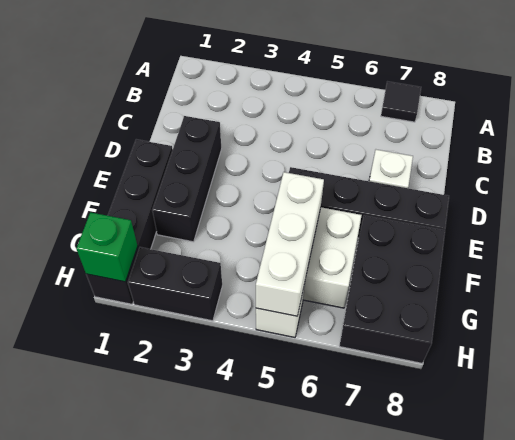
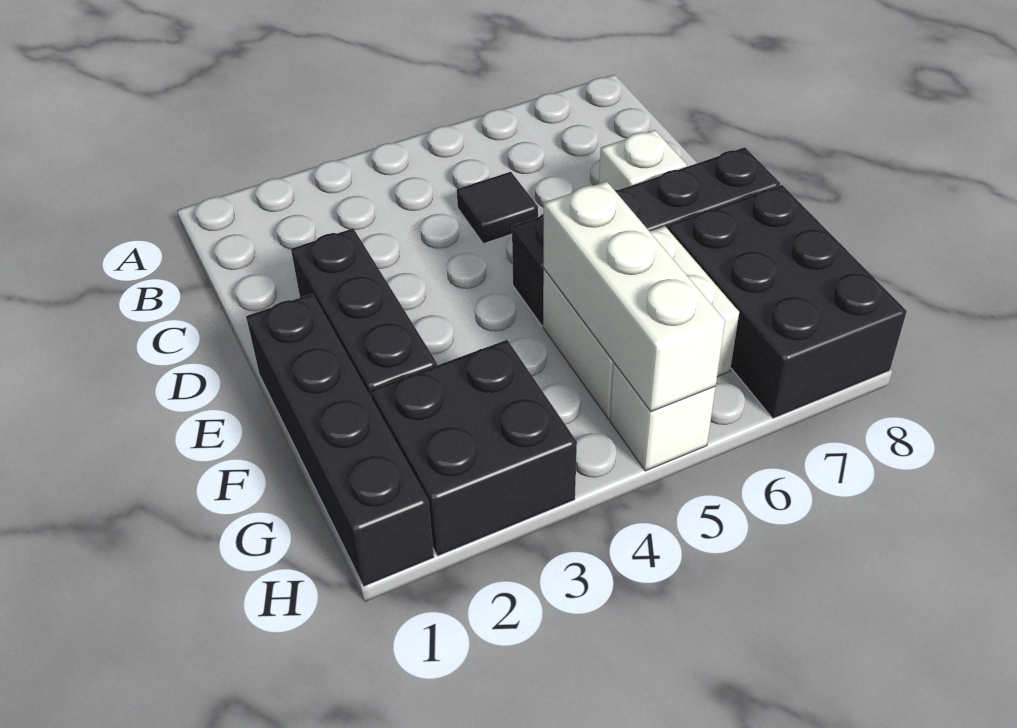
black 1x1 tile [381,82,421,122] -> black 1x1 tile moved to [457,172,538,244]
green 1x1 brick [76,212,138,282] -> none
black 1x2 brick [128,247,222,321] -> black 2x2 brick [370,340,577,556]

